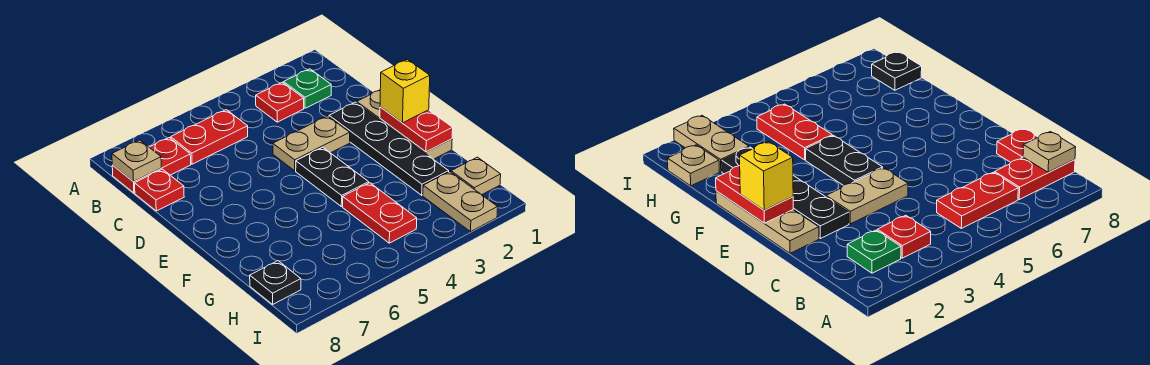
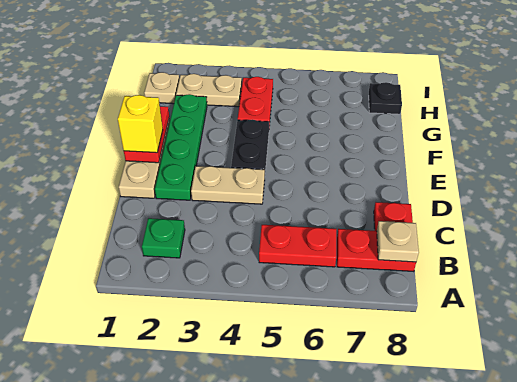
red 1x1 plate [256,82,304,122] -> none
black 1x4 plate [329,102,449,195] -> green 1x4 plate [155,94,207,200]
tan 1x2 plate [423,172,498,232] -> tan 1x2 plate turned to [176,74,242,107]

